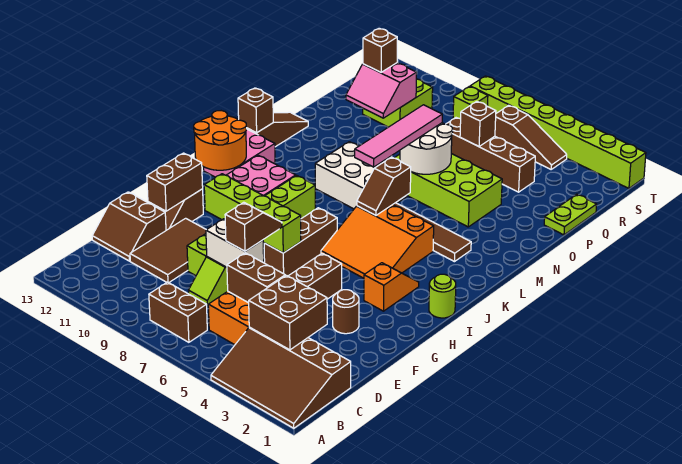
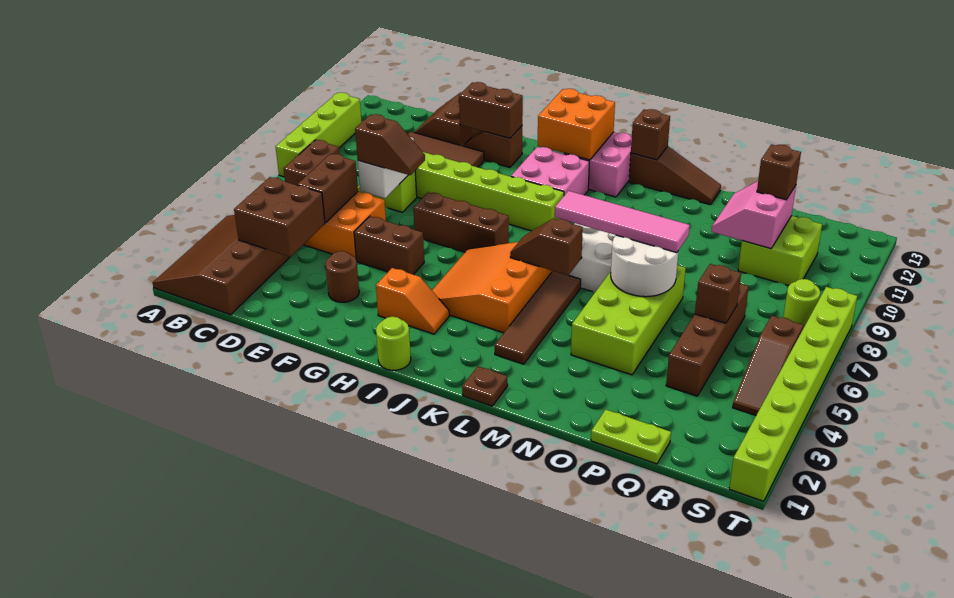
lime 1x4 brick [204,174,301,253] -> lime 1x4 brick moved to [276,92,362,177]
orange 2x2 round brick [194,111,246,170] -> orange 2x2 brick [538,89,615,160]
none -> brown 1x1 plate [462,366,508,406]
lime 1x1 brick [453,87,488,119] -> lime 1x1 round brick [783,279,820,328]

